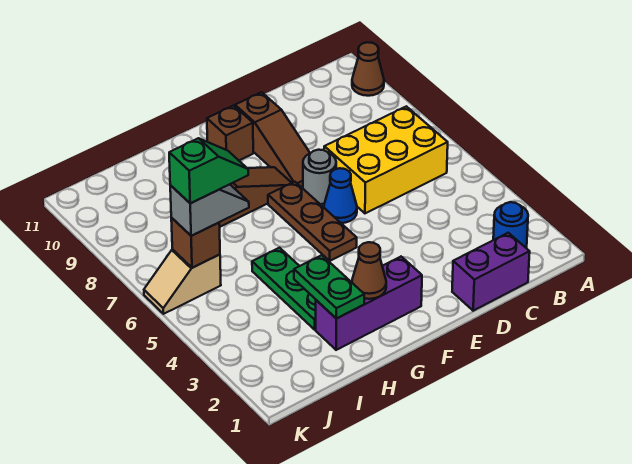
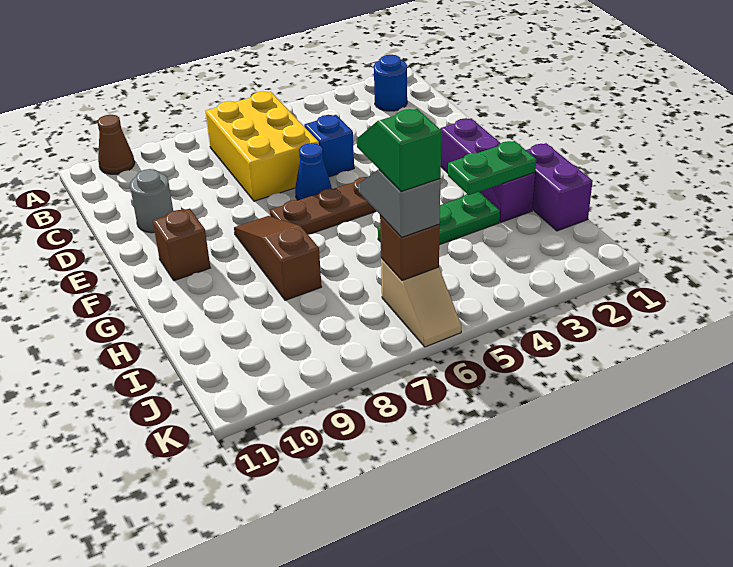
purple 1x2 brick [452,233,530,311] -> purple 1x2 brick moved to [526,143,593,231]
none -> blue 1x1 brick [304,115,354,177]
grey 1x1 round brick [303,150,336,204] -> grey 1x1 round brick moved to [130,169,173,233]
brown 1x3 slope [235,92,310,187] -> none
brown 1x1 cone [352,242,386,299] -> none

